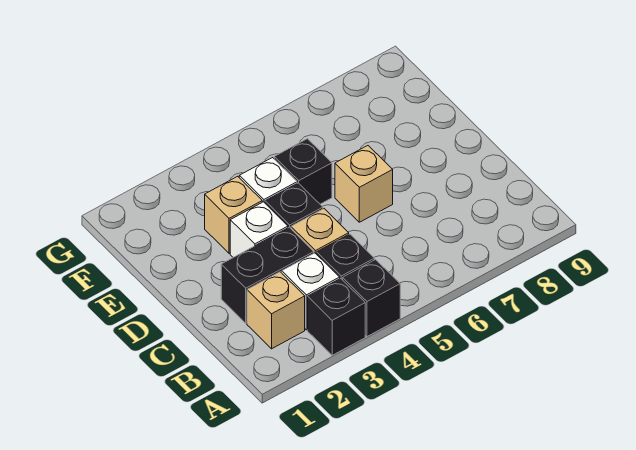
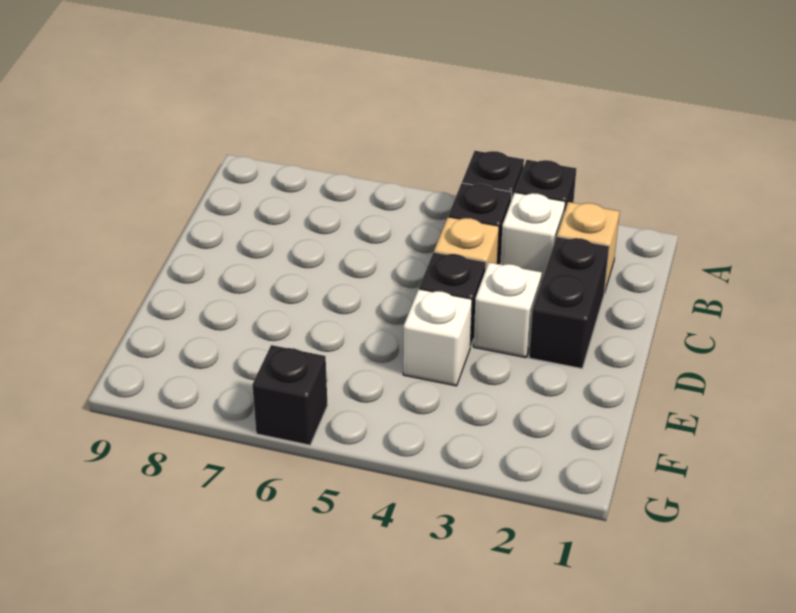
black 1x2 brick [221,227,314,323] -> black 1x2 brick turned to [529,237,609,369]
tan 1x1 brick [335,146,393,222] -> none
tan 1x1 brick [205,176,262,253] -> none
black 1x1 brick [274,139,332,204] -> black 1x1 brick moved to [252,345,328,445]

